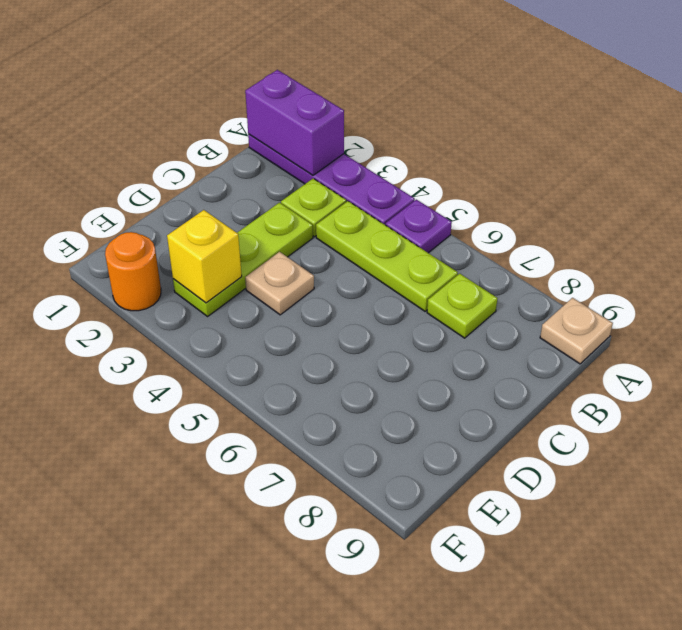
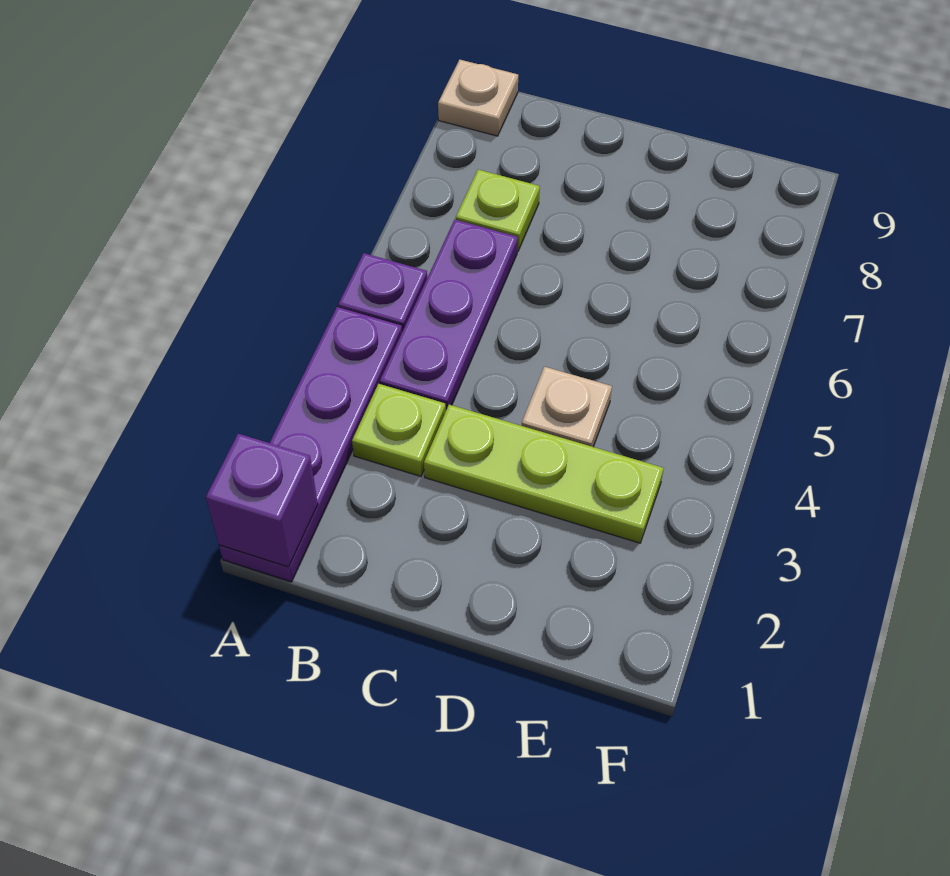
purple 1x2 brick [245,70,344,175] -> purple 1x1 brick [206,434,318,567]
lime 1x3 plate [316,201,458,311] -> purple 1x3 plate [380,220,518,410]
yellow 1x1 brick [167,210,242,303] -> none
orange 1x1 round brick [105,232,161,311] -> none

